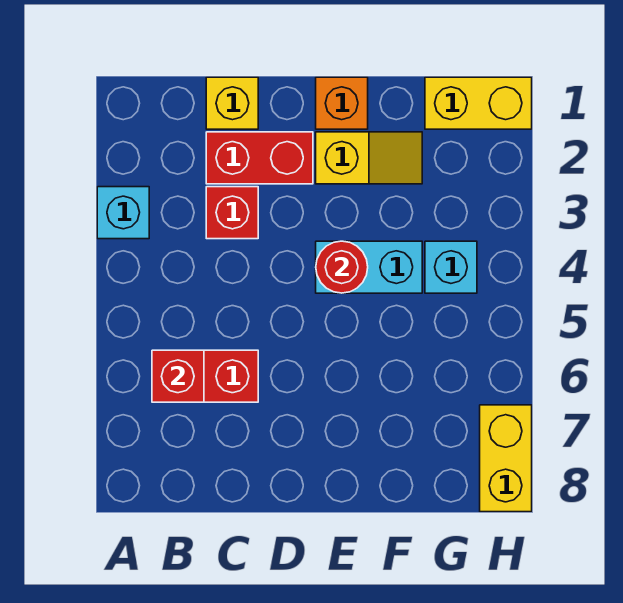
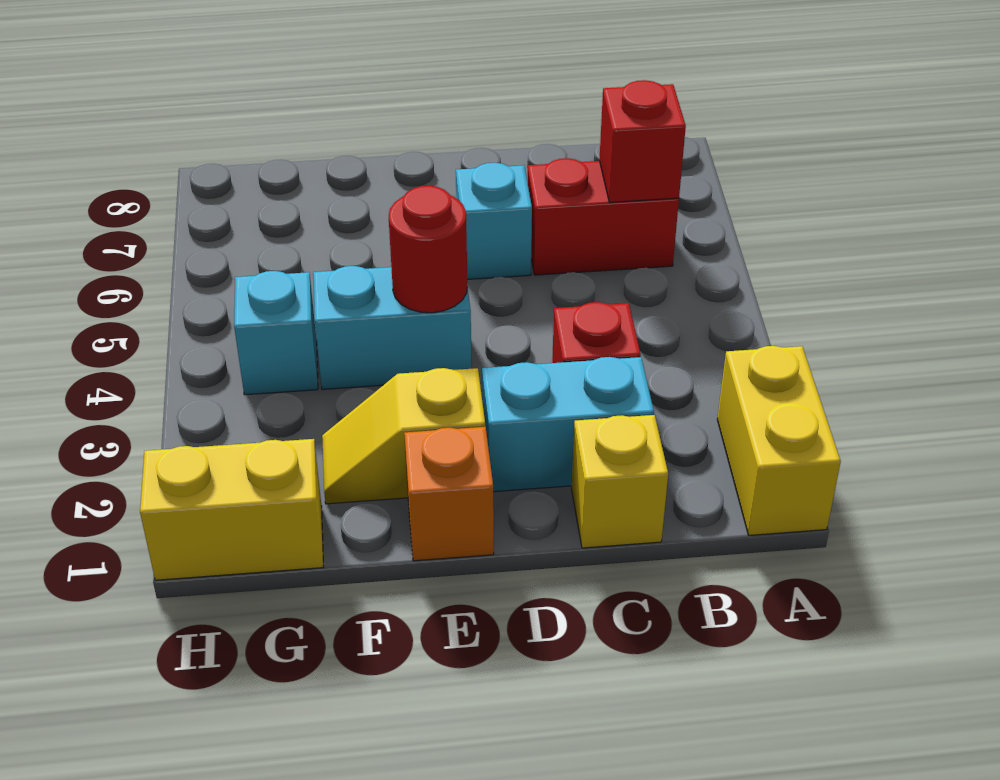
cyan 1x1 brick [97,187,149,239] -> cyan 1x1 brick moved to [456,163,532,279]
red 1x2 brick [206,132,313,184] -> cyan 1x2 brick [482,357,654,492]
yellow 1x2 brick [480,405,532,512] -> yellow 1x2 brick moved to [717,346,841,535]

